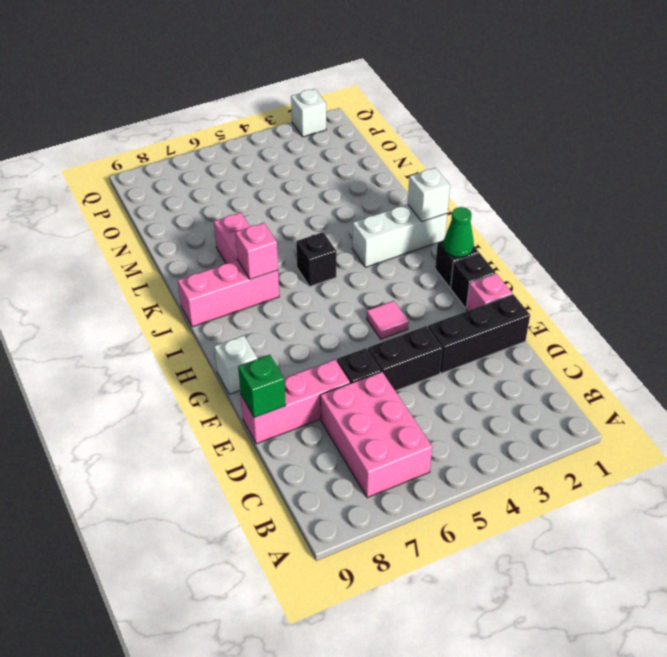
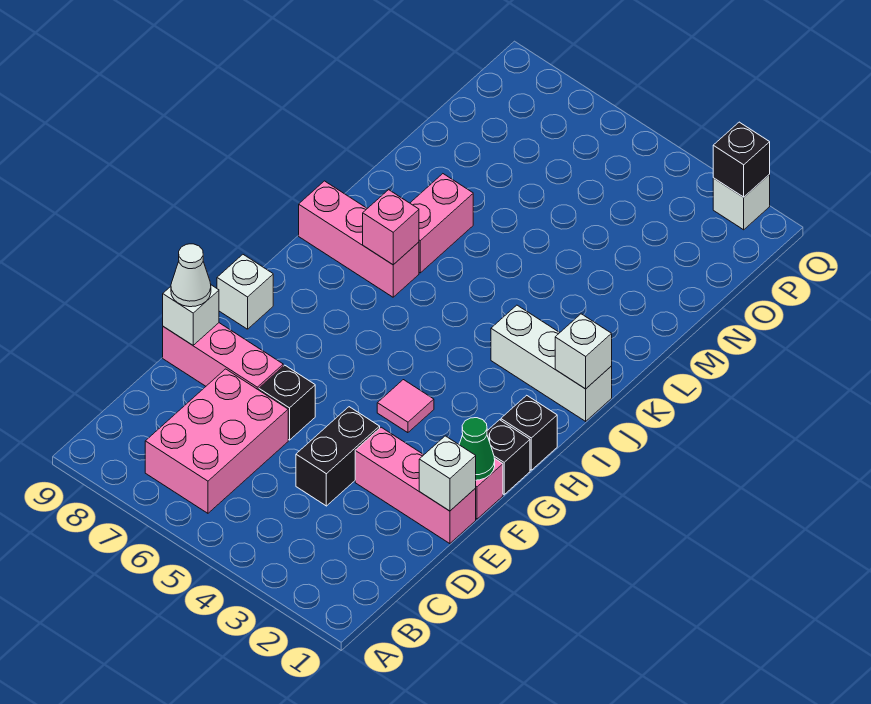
black 1x3 brick [428,294,530,373] -> pink 1x3 brick [355,427,476,544]
none -> white 1x1 brick [419,436,476,511]
black 1x2 brick [368,326,442,391] -> black 1x2 brick turned to [296,407,380,506]
green 1x1 brick [238,355,286,418] -> white 1x1 brick [163,285,219,345]
none -> white 1x1 cone [171,244,211,307]
green 1x1 cone [443,207,474,257] -> green 1x1 cone moved to [459,418,495,480]
black 1x1 brick [296,232,336,287] -> black 1x1 brick moved to [713,122,770,197]

